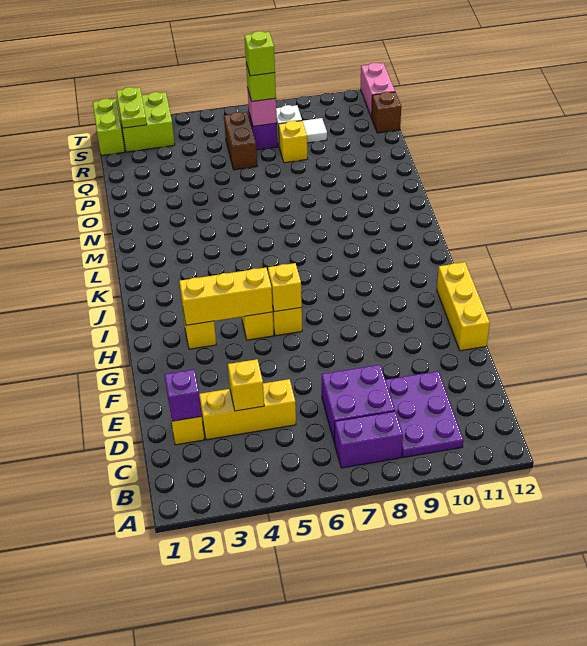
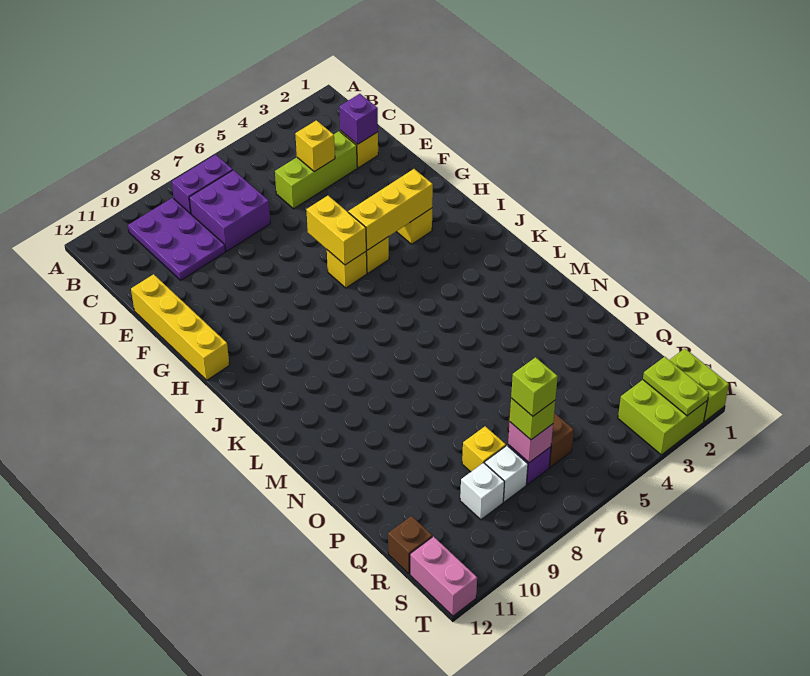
yellow 1x3 brick [199,379,296,440] -> lime 1x3 brick [275,131,357,209]
yellow 1x3 brick [437,262,490,351] -> yellow 1x4 brick [131,274,229,380]
yellow 1x1 brick [268,263,302,312] -> yellow 1x2 brick [306,196,366,265]
white 1x1 tile [303,118,327,143] -> white 1x1 brick [460,463,504,520]

